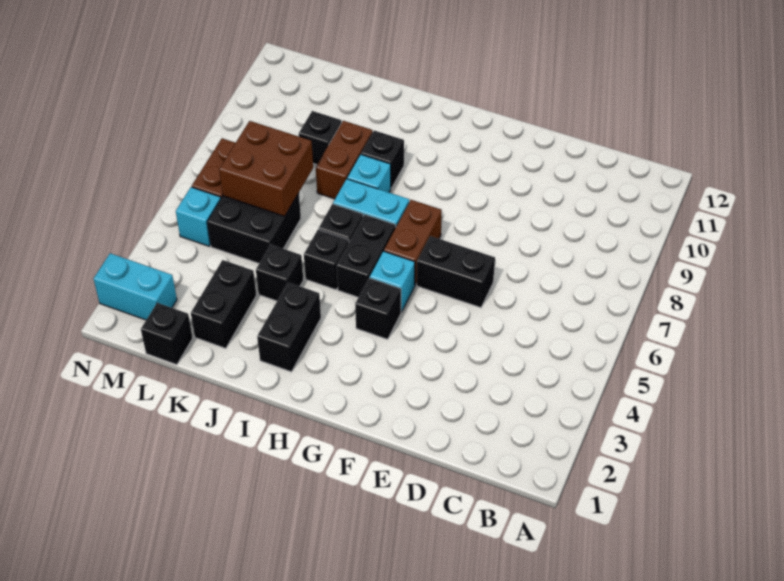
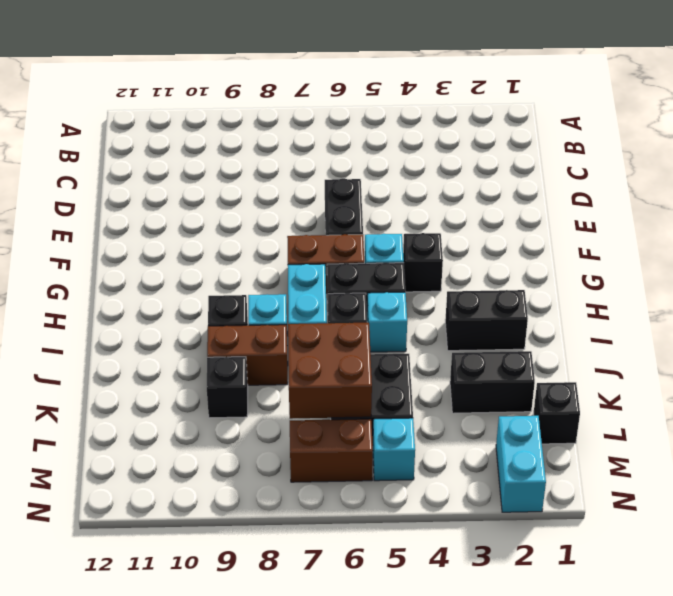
black 1x1 brick [304,229,349,290] -> cyan 1x1 brick [367,292,407,352]
black 1x1 brick [256,245,303,301] -> none

